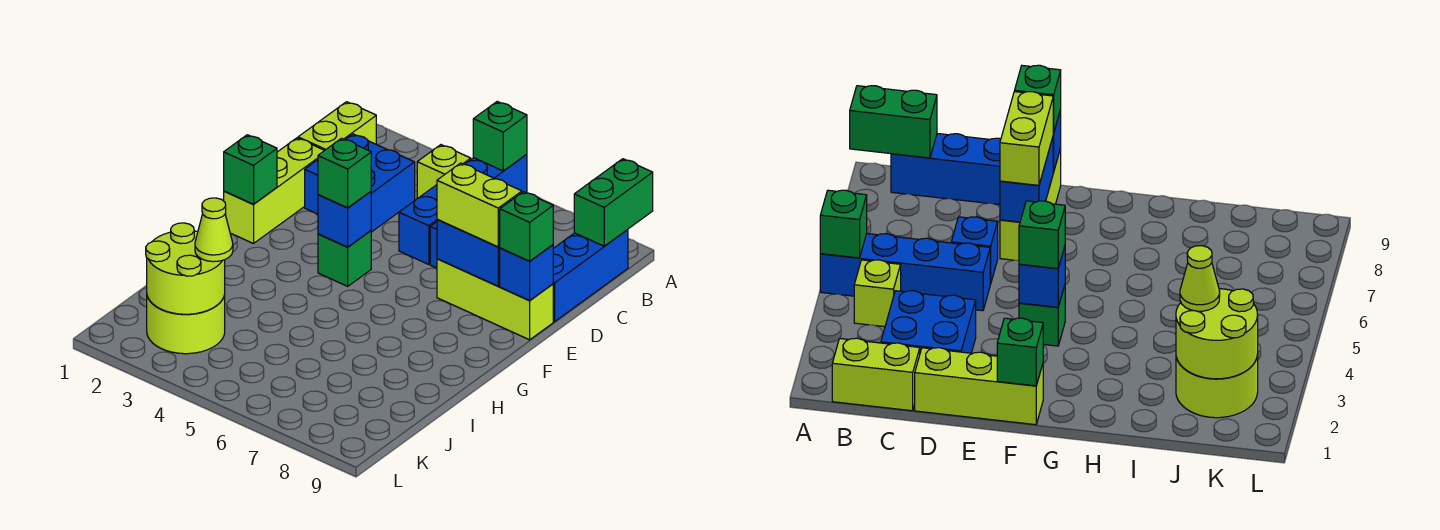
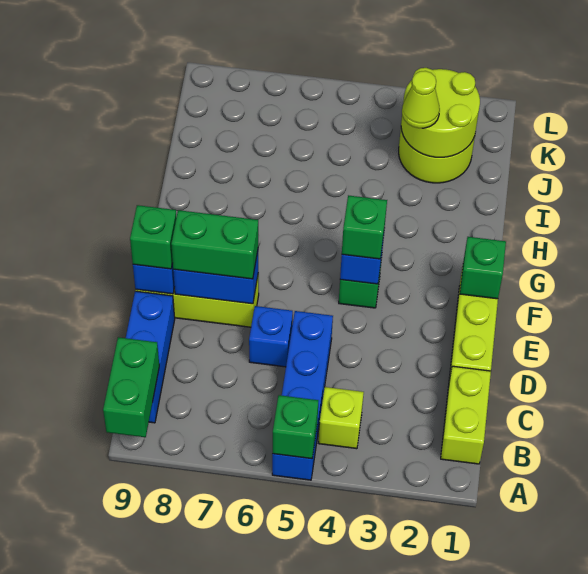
blue 2x2 brick [305,134,415,232] -> none
lime 1x2 brick [437,163,522,247] -> green 1x2 brick [171,210,258,279]

